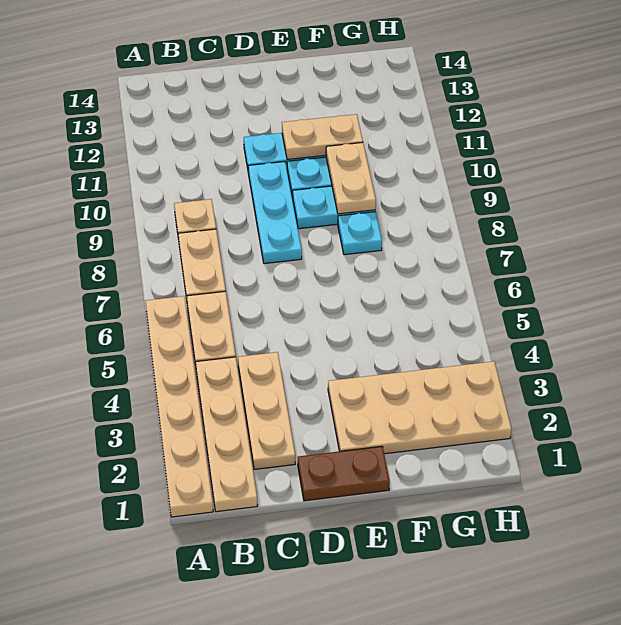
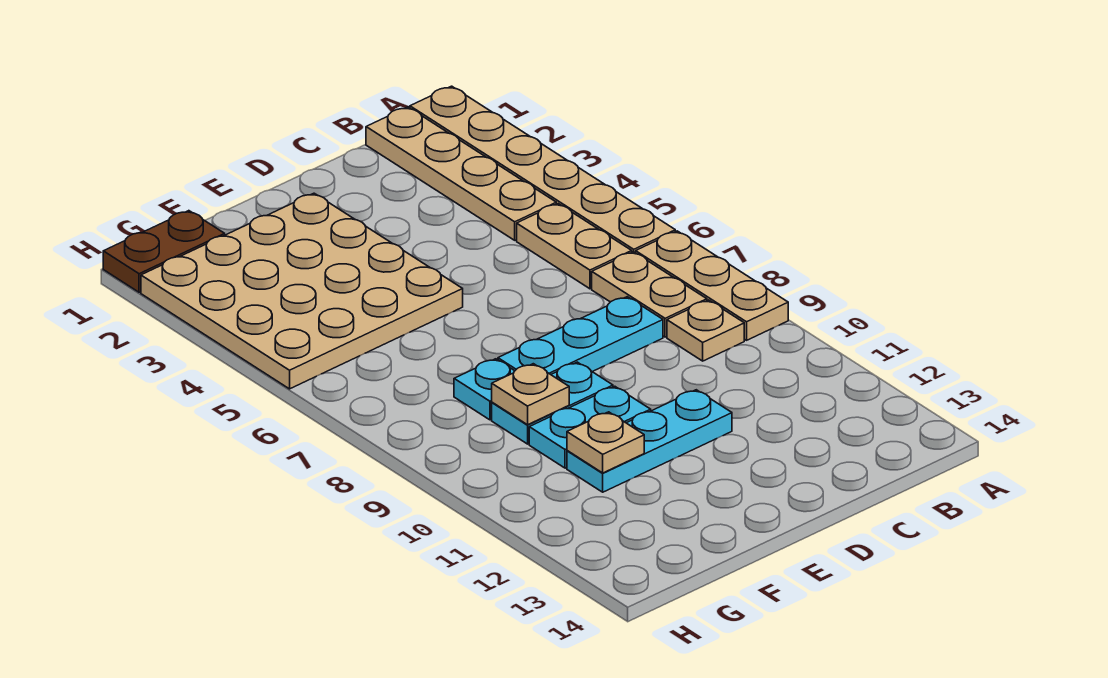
tan 1x3 plate [238,352,295,469] -> tan 1x3 plate moved to [636,231,788,340]
brown 1x2 plate [298,446,390,501] -> brown 1x2 plate moved to [103,211,225,292]
cyan 1x3 plate [248,162,302,264] -> cyan 1x3 plate turned to [498,297,663,374]
tan 2x4 plate [328,361,512,454] -> tan 4x4 plate [141,193,463,389]
tan 1x2 plate [282,114,363,160] -> tan 1x1 plate [567,412,644,473]
tan 1x2 plate [326,142,376,214] -> tan 1x1 plate [492,364,569,425]

